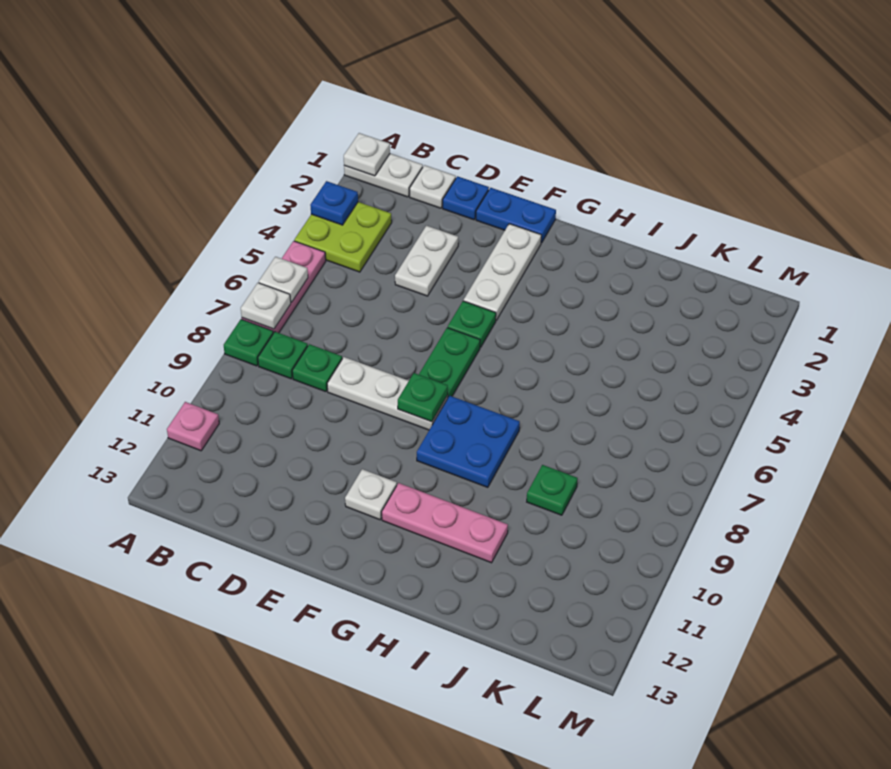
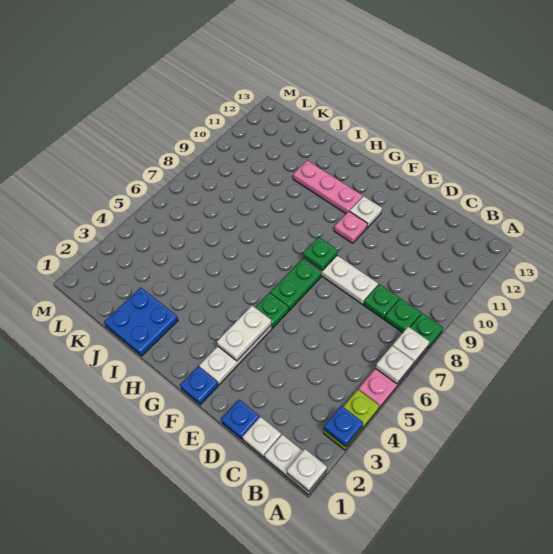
lime 2x2 plate [294,202,392,272] -> lime 1x2 plate [324,390,379,450]
pink 1x1 plate [167,402,219,451] -> pink 1x1 plate moved to [334,211,367,243]
white 1x2 plate [395,226,458,296] -> white 1x2 plate moved to [217,306,272,361]
blue 1x2 plate [476,188,556,243] -> blue 1x1 plate [180,366,218,405]
blue 2x2 plate [417,396,520,487] -> blue 2x2 plate moved to [104,288,178,356]
green 1x1 plate [527,465,578,515] -> none

